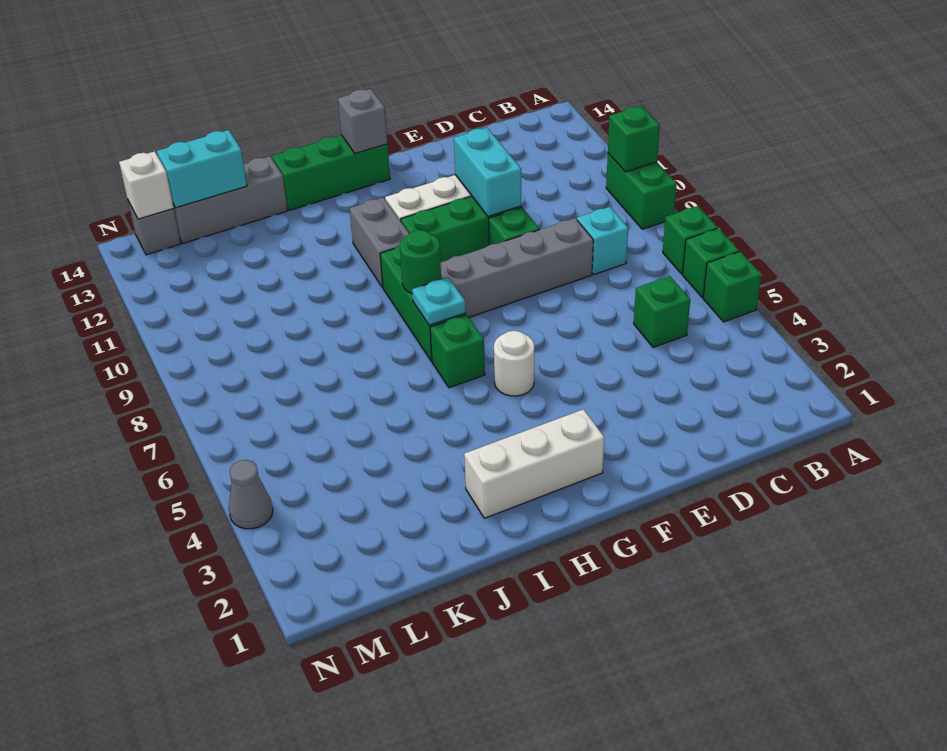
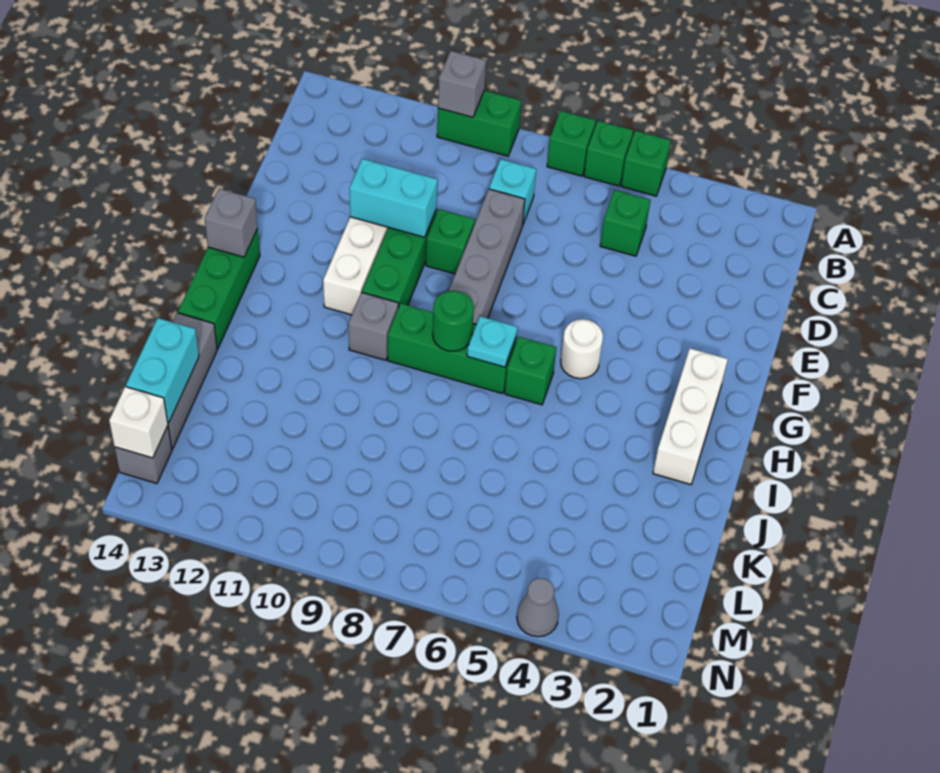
green 1x1 brick [608,106,660,172] -> grey 1x1 brick [438,51,486,117]
grey 1x2 brick [350,197,409,288] -> grey 1x1 brick [349,292,399,360]

